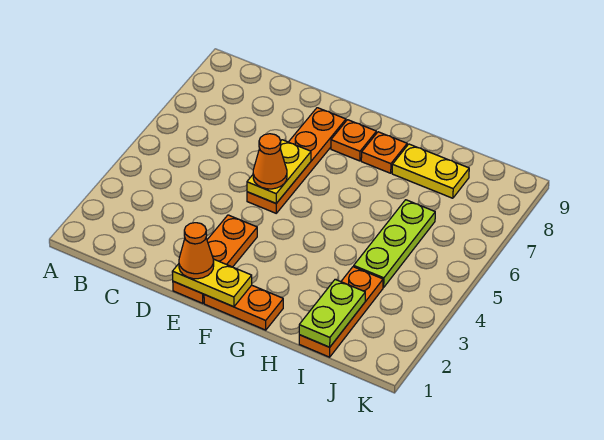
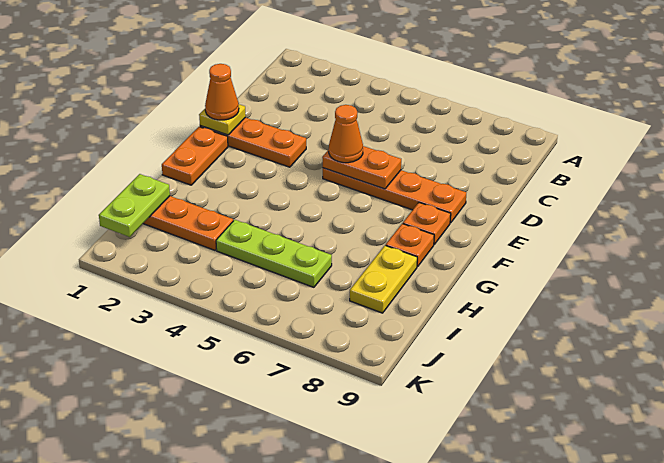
yellow 1x2 plate [172,259,252,307] -> yellow 1x1 plate [199,104,246,135]
yellow 1x2 plate [247,140,311,203] -> orange 1x2 plate [322,146,401,189]
lime 1x2 plate [299,279,365,347] -> lime 1x2 plate turned to [99,174,170,237]

